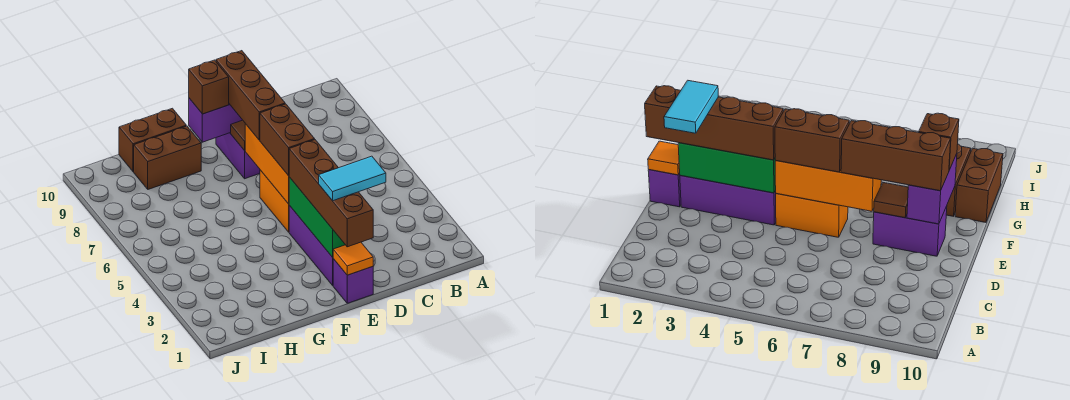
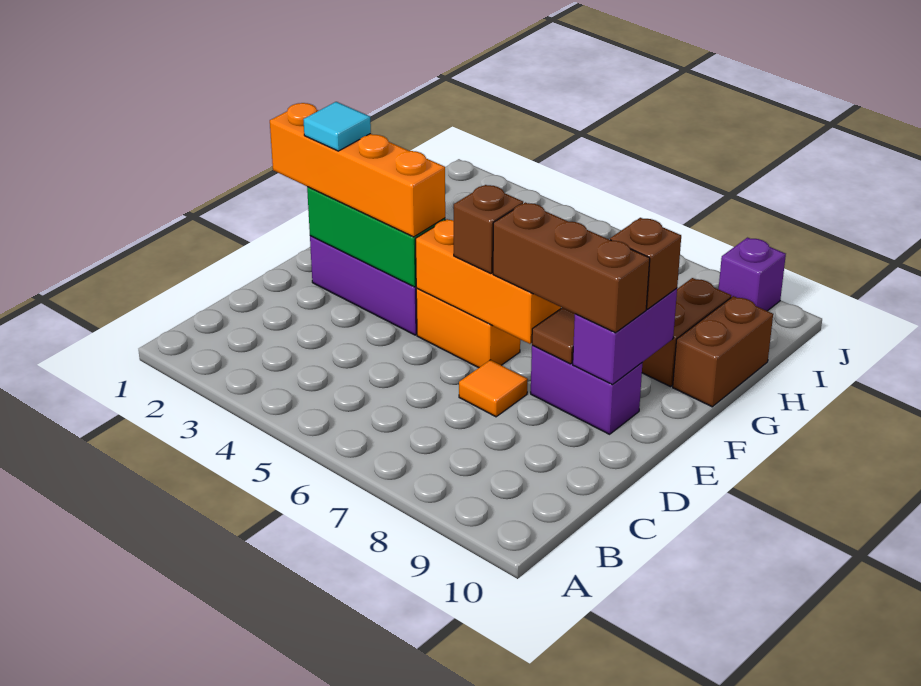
cyan 1x2 tile [319,156,386,201] -> cyan 1x1 tile [303,102,371,151]
purple 1x1 brick [333,259,373,303] -> purple 1x1 brick moved to [719,238,786,311]
orange 1x1 tile [333,242,373,275] -> orange 1x1 tile moved to [459,360,528,417]
brown 1x4 brick [289,140,373,247] -> orange 1x4 brick [270,103,445,237]
brown 1x2 brick [260,104,315,176] -> brown 1x1 brick [454,185,523,274]

